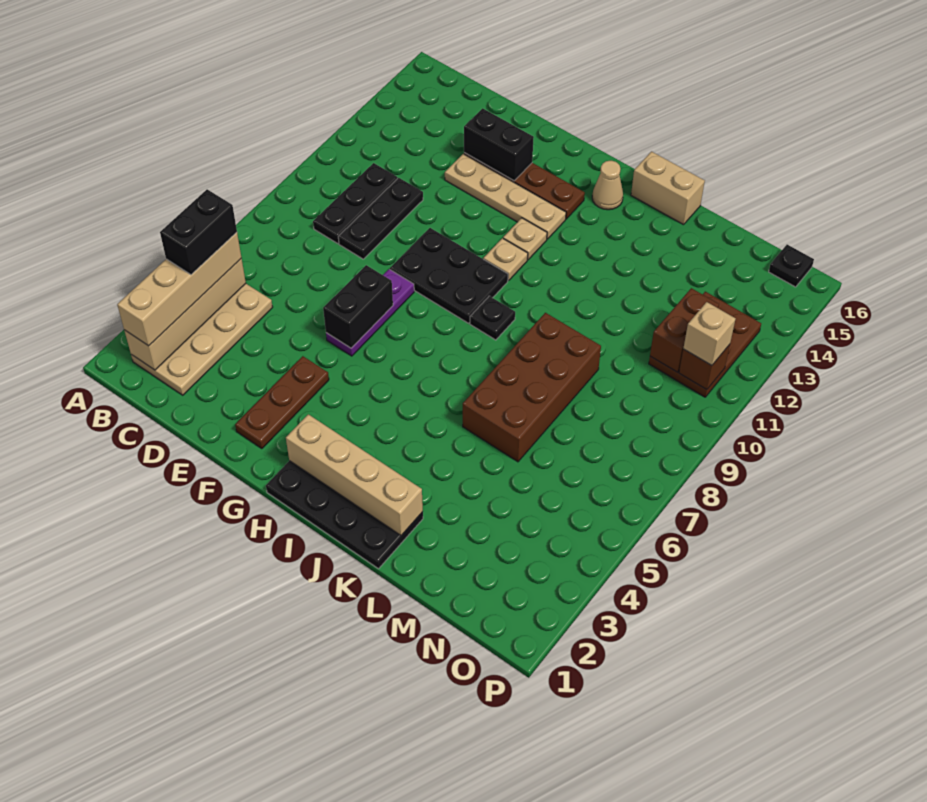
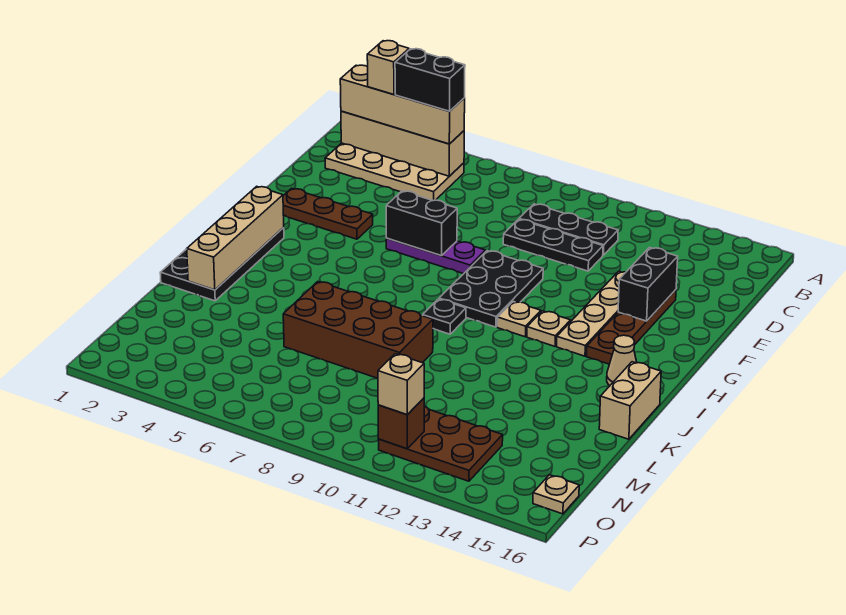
none -> tan 1x1 brick [367,41,409,95]
brown 1x2 brick [650,288,719,372] -> none
black 1x1 plate [769,245,814,287] -> tan 1x1 plate [533,475,579,514]

